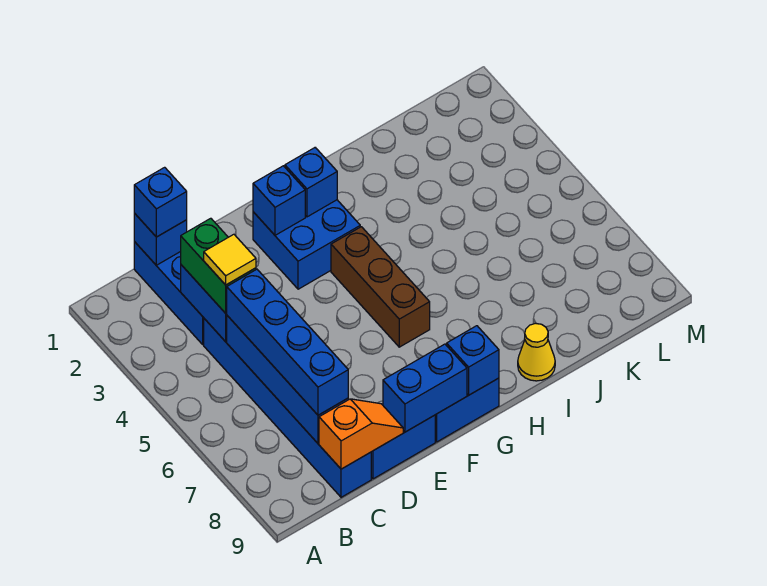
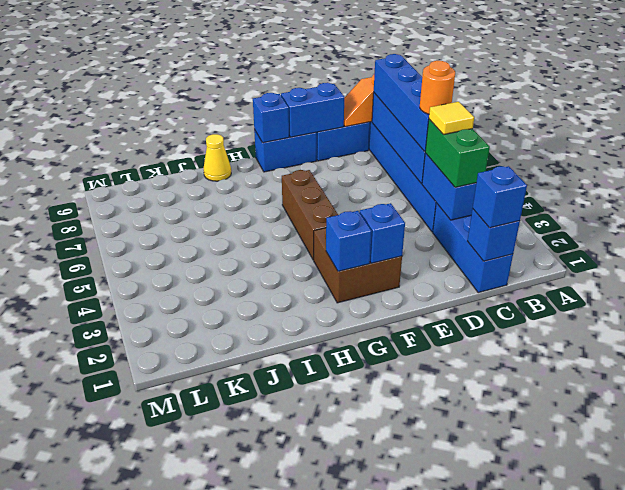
none -> orange 1x1 round brick [420,61,455,114]
blue 2x2 brick [253,200,360,289] -> brown 2x2 brick [314,228,402,303]

